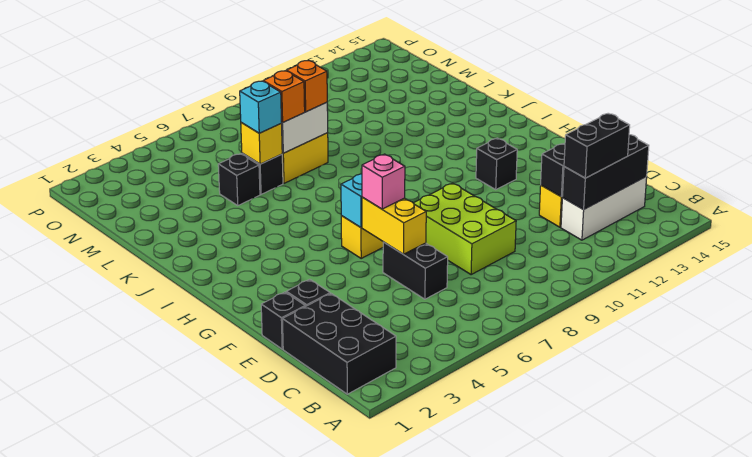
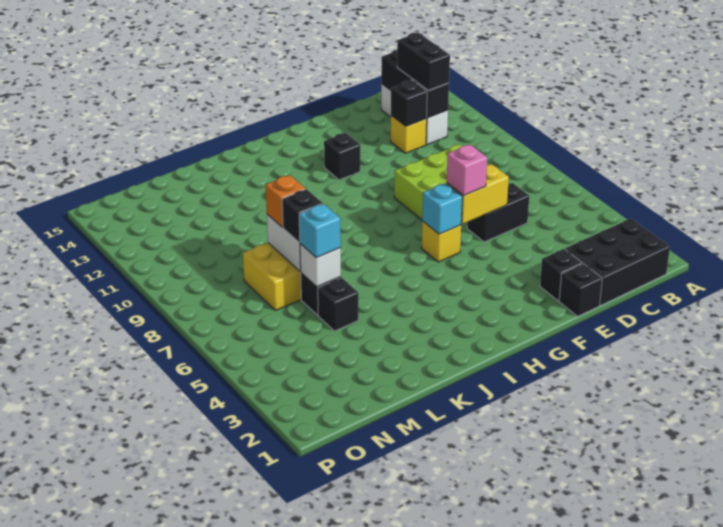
yellow 1x1 brick [241,123,282,164] -> white 1x1 brick [300,244,341,287]
orange 1x1 brick [263,71,305,122] -> black 1x1 brick [282,189,323,242]

